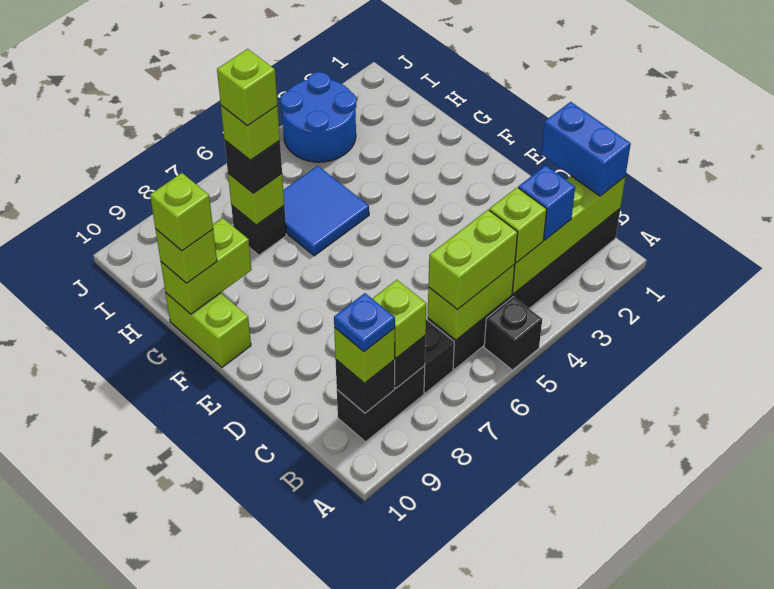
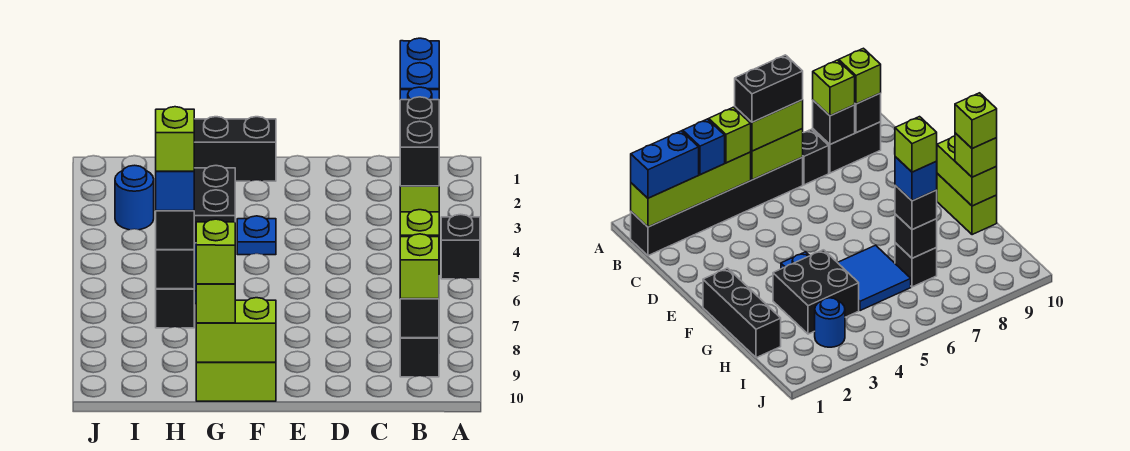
blue 1x2 brick [541,102,631,196] -> blue 1x2 brick turned to [400,38,439,90]
none -> black 1x2 brick [400,97,439,186]
blue 1x1 plate [334,293,395,352] -> blue 1x1 plate moved to [237,216,276,255]
none -> black 1x3 brick [194,117,276,181]
none -> black 2x2 brick [194,166,235,243]
lime 1x2 brick [161,218,252,314] -> lime 1x2 brick turned to [196,298,276,362]
lime 1x1 brick [228,173,284,225] -> black 1x1 brick [156,250,194,289]
lime 1x1 brick [221,106,280,160] -> blue 1x1 brick [156,171,194,211]
blue 2x2 round brick [281,72,356,162] -> blue 1x1 round brick [115,165,154,230]

